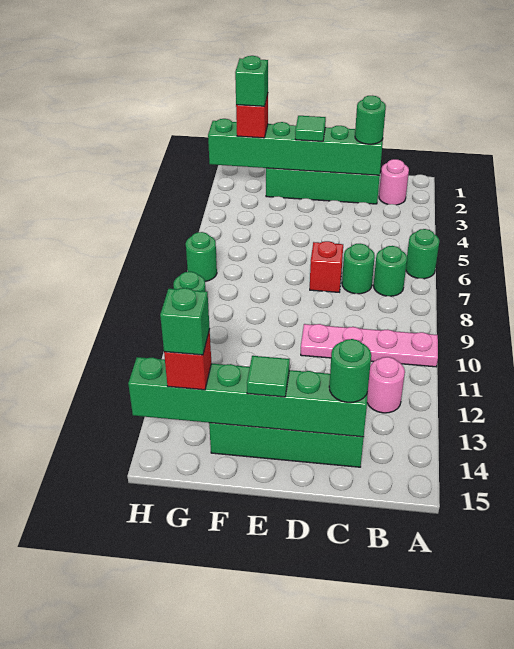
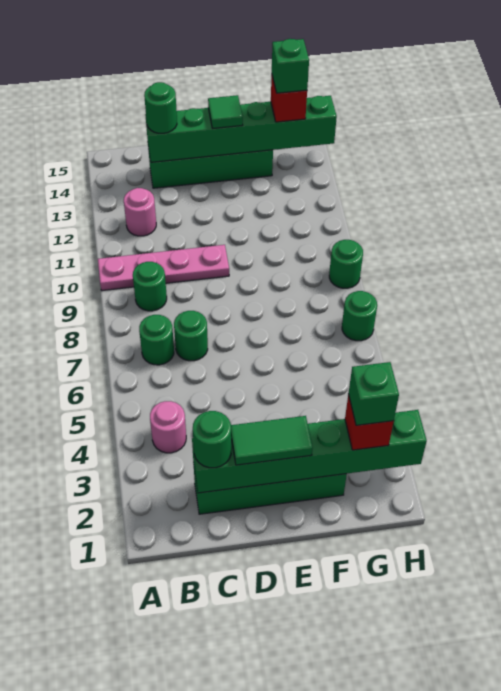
green 1x1 round brick [406,229,439,279] -> green 1x1 round brick moved to [133,262,167,311]
pink 1x1 round brick [379,159,409,205] -> pink 1x1 round brick moved to [150,401,186,453]
red 1x1 brick [310,241,343,292] -> none
green 1x1 tile [295,116,326,141] -> green 1x2 tile [231,416,313,465]

